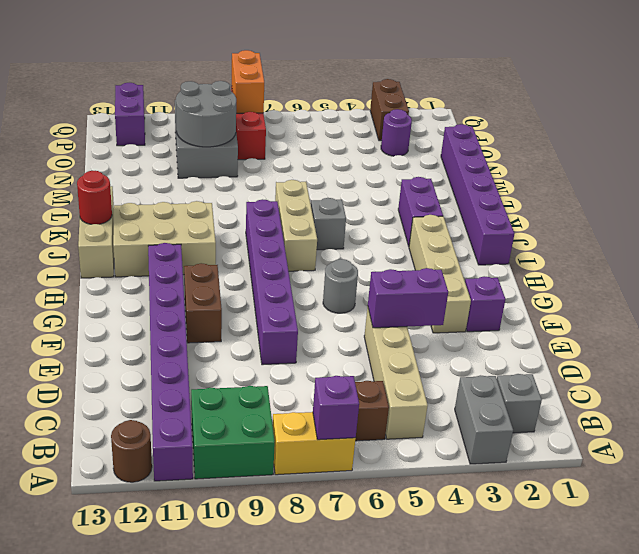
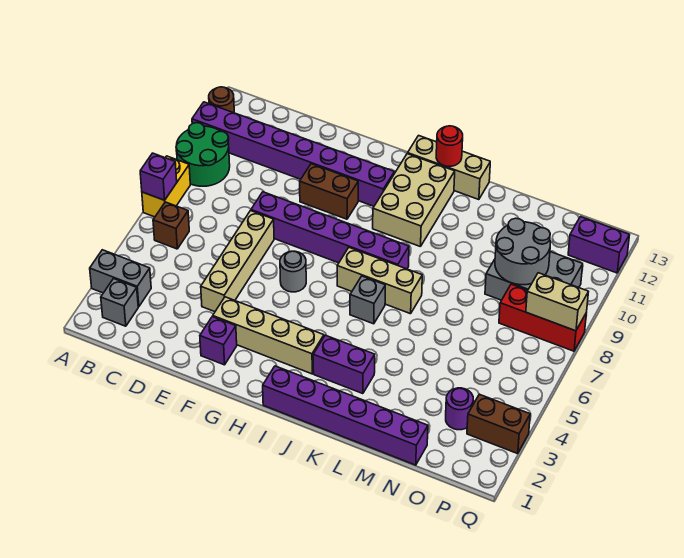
green 2x2 brick [191,386,275,479] -> green 2x2 round brick [176,123,230,186]
tan 1x4 brick [364,306,428,439] -> tan 1x4 brick turned to [201,211,274,312]
purple 1x2 brick [368,268,448,328] -> none
orange 1x2 brick [232,50,264,113] -> tan 1x2 brick [526,273,588,331]

